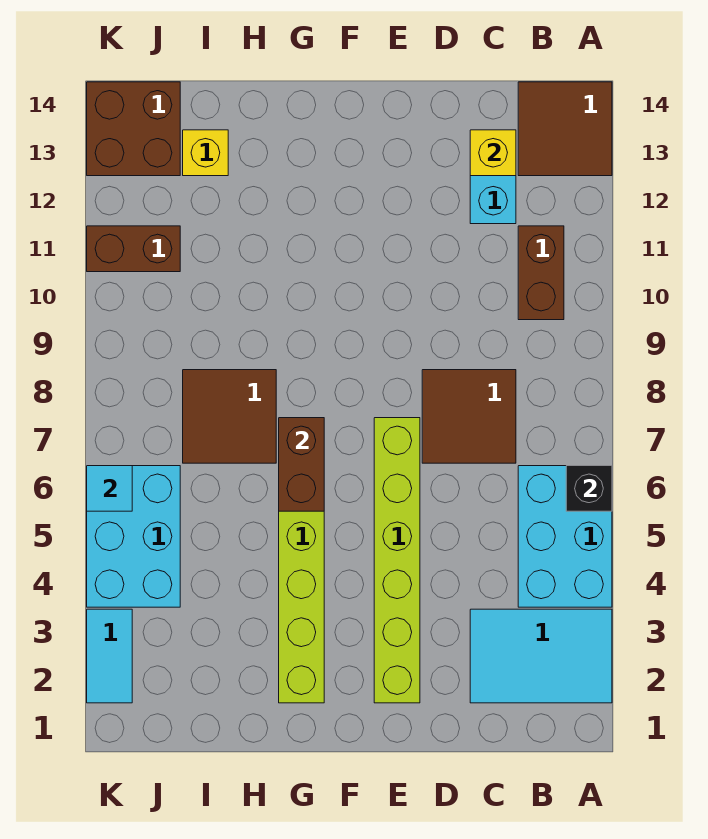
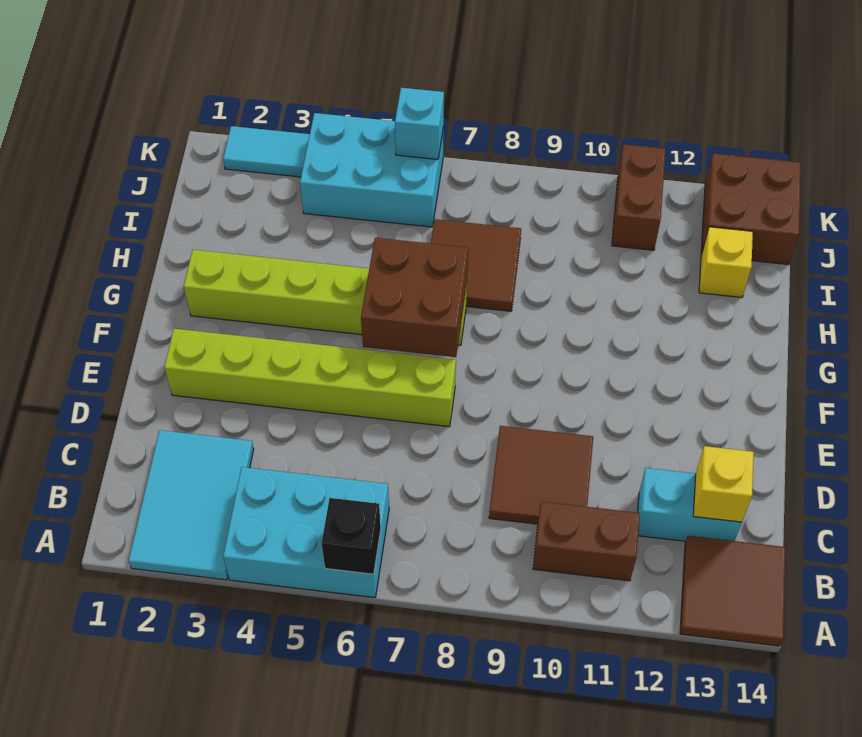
brown 2x2 tile [422,370,516,463] -> brown 2x2 tile moved to [489,426,593,524]
brown 1x2 brick [279,418,324,511] -> brown 2x2 brick [361,238,468,357]
cyan 1x1 tile [87,466,132,511] -> cyan 1x1 brick [395,88,444,159]

